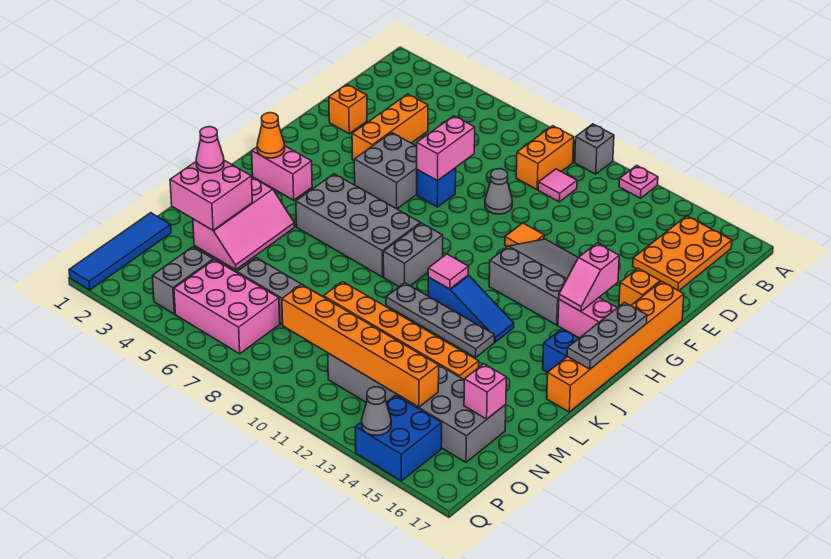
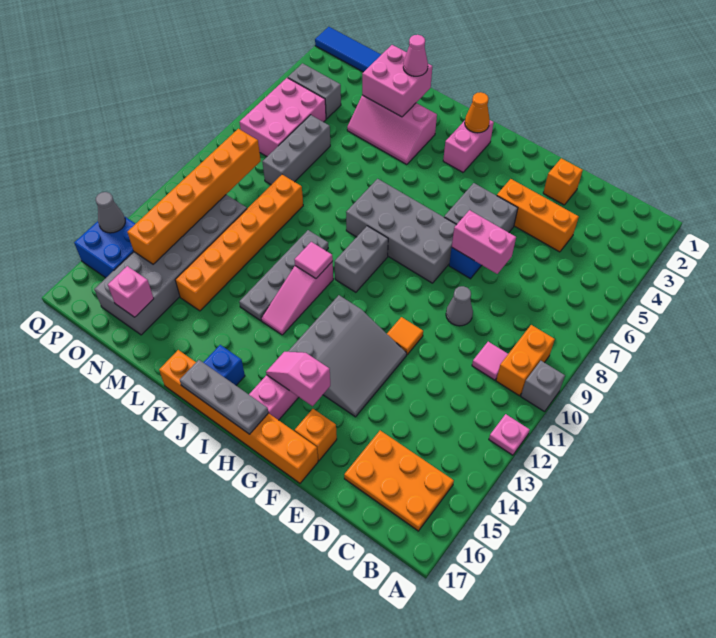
orange 1x2 brick [516,126,574,190] -> orange 1x2 brick turned to [496,325,555,396]
grey 2x4 brick [296,174,420,277] -> grey 2x4 brick turned to [346,179,456,283]
grey 1x2 brick [383,223,443,287] -> grey 1x2 brick turned to [335,226,388,292]
blue 1x3 slope [428,275,514,342] -> pink 1x3 slope [261,261,333,335]

